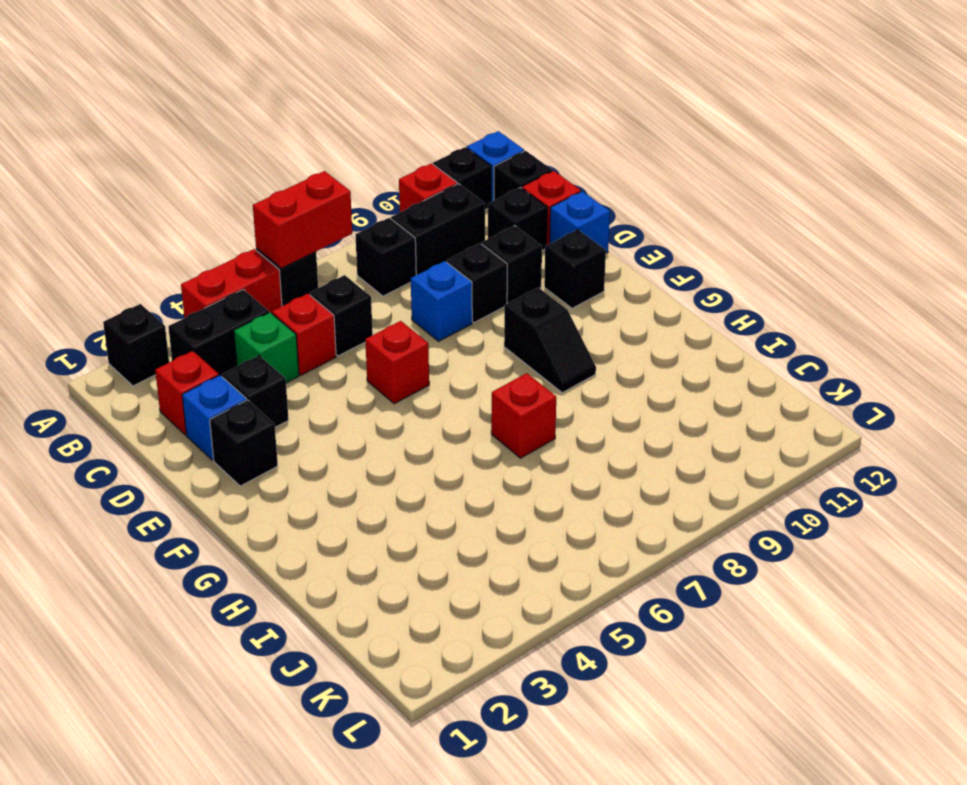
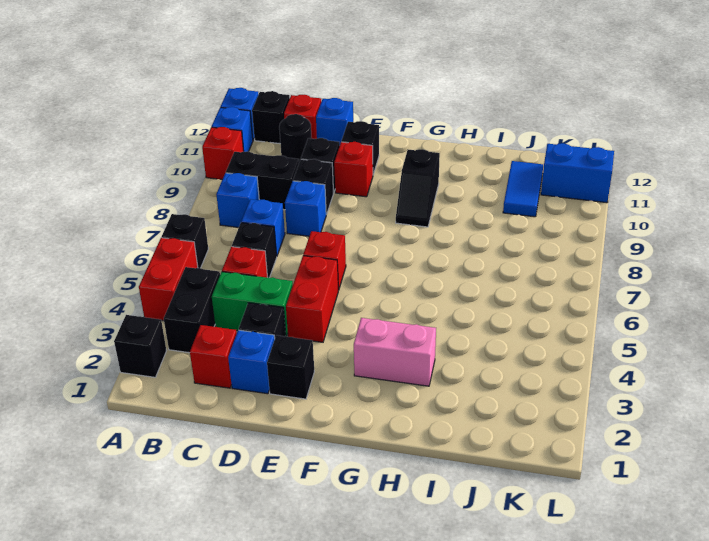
red 1x2 brick [253,171,352,268] -> red 1x2 brick moved to [286,256,338,342]
black 1x1 brick [433,147,491,210] -> blue 1x1 brick [212,107,253,152]
black 1x1 brick [355,218,416,296] -> blue 1x1 brick [216,173,259,227]
black 1x2 brick [391,184,485,275] -> black 1x2 brick turned to [226,151,299,210]
green 1x1 brick [234,313,299,383] -> green 1x2 brick [212,272,293,337]
none -> blue 1x1 brick [241,199,285,256]
black 1x1 brick [488,187,547,250] -> black 1x1 round brick [279,114,312,162]
black 1x2 slope [504,288,596,393] -> black 1x2 slope turned to [396,149,440,227]
none -> pink 1x2 brick [354,318,436,386]
red 1x1 brick [491,373,556,458] -> red 1x1 brick moved to [334,142,373,197]
none -> blue 1x2 tile [503,161,543,217]
none -> blue 1x2 brick [541,143,614,203]

